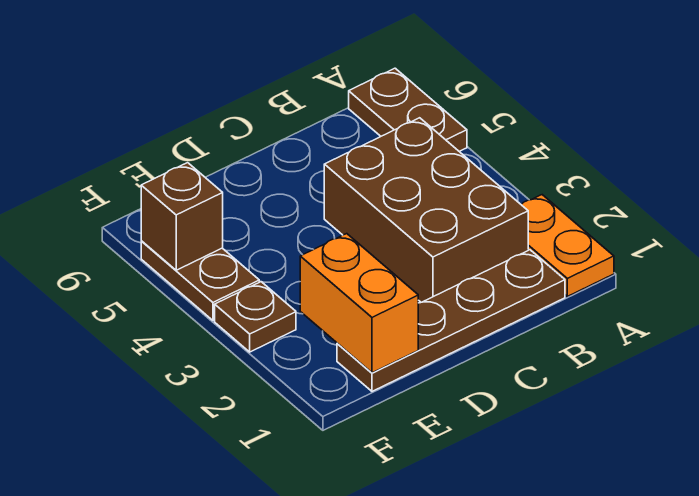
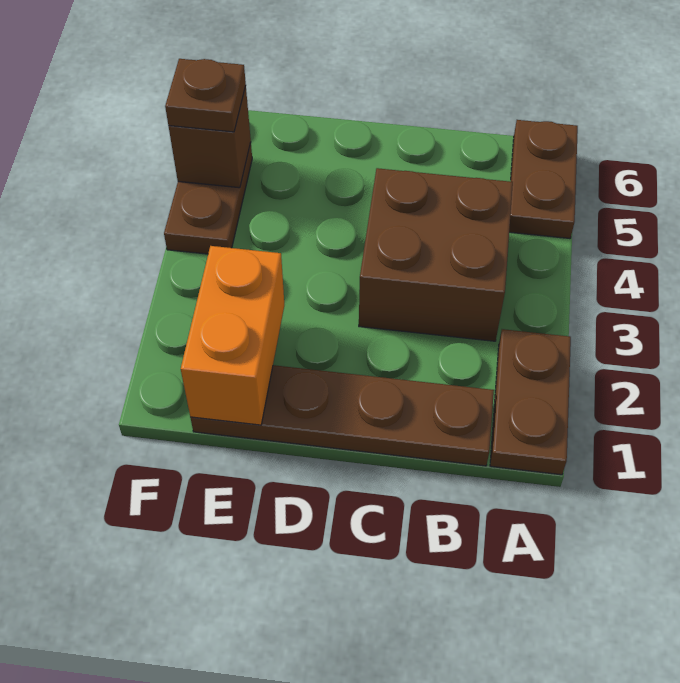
orange 1x2 plate [521,195,614,296] -> brown 1x2 plate [490,329,571,475]
brown 2x3 brick [324,118,528,302] -> brown 2x2 brick [359,168,513,341]
brown 1x1 plate [215,282,296,352] -> brown 1x1 plate moved to [165,59,246,132]

